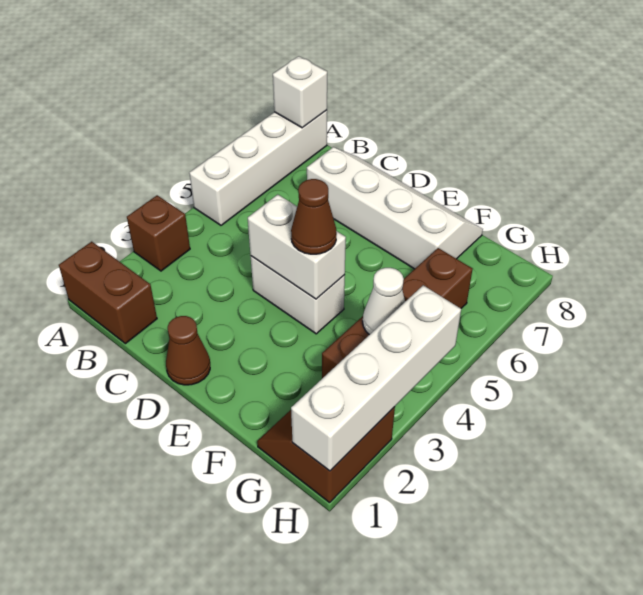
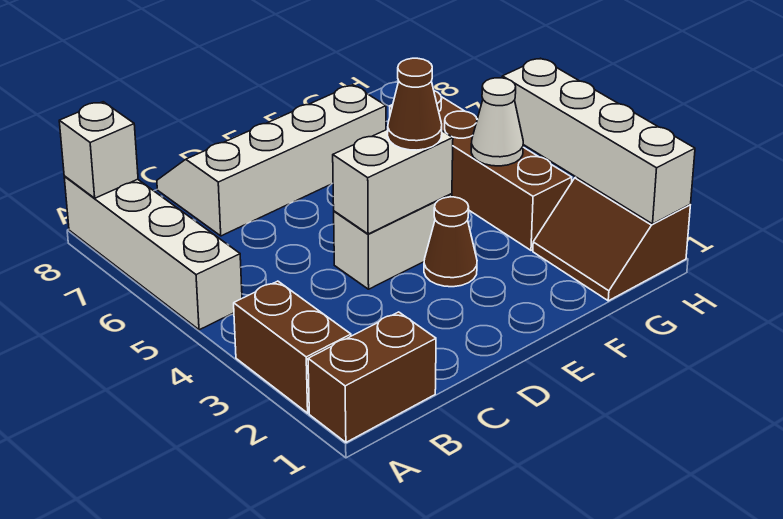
brown 1x1 brick [127,195,190,271] -> brown 1x2 brick [234,281,351,413]
brown 1x1 cone [166,316,210,385] -> brown 1x1 cone moved to [424,197,477,287]

